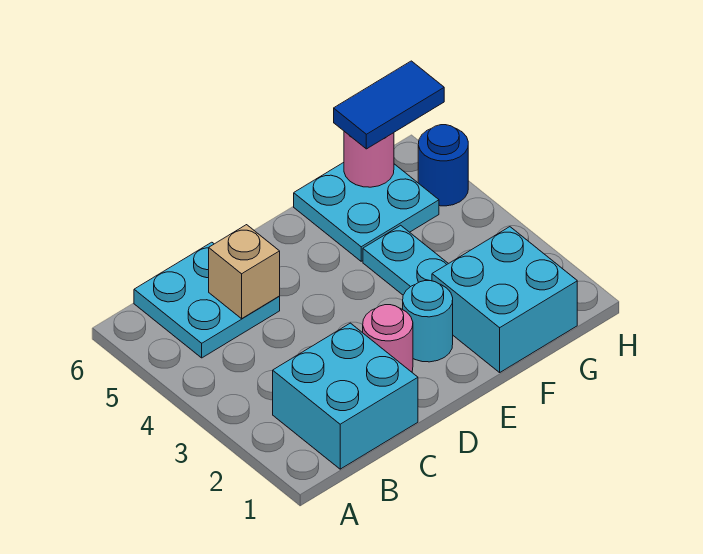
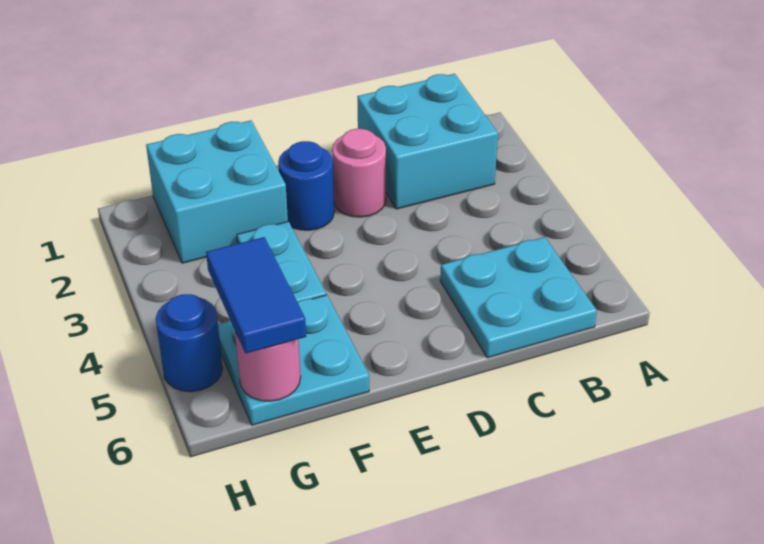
tan 1x1 brick [209,225,280,319] -> none
cyan 1x1 round brick [403,281,453,362] -> blue 1x1 round brick [278,141,334,230]
blue 1x2 tile [334,61,444,149] -> blue 1x2 tile turned to [206,237,306,353]

